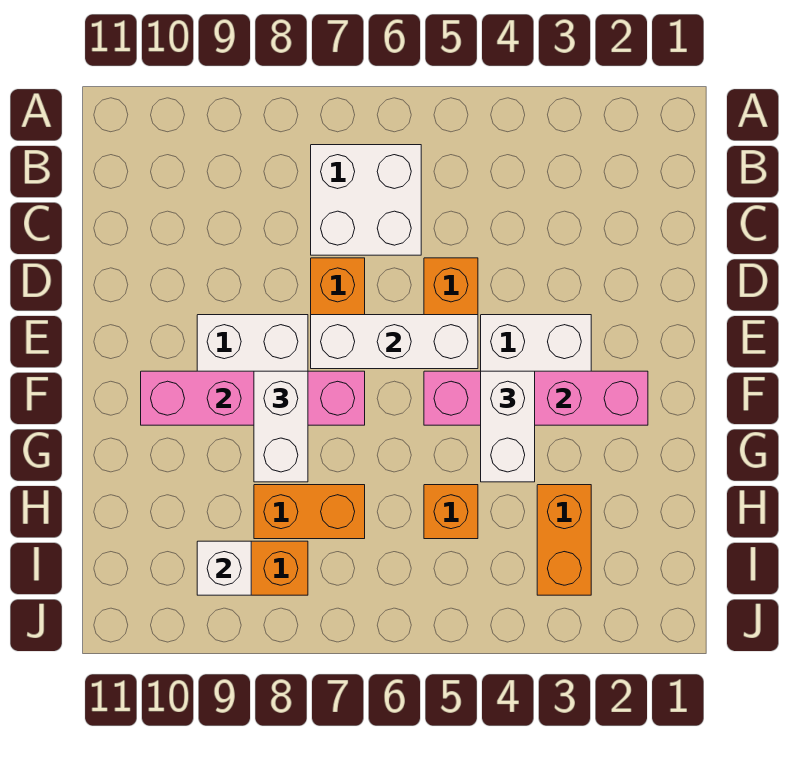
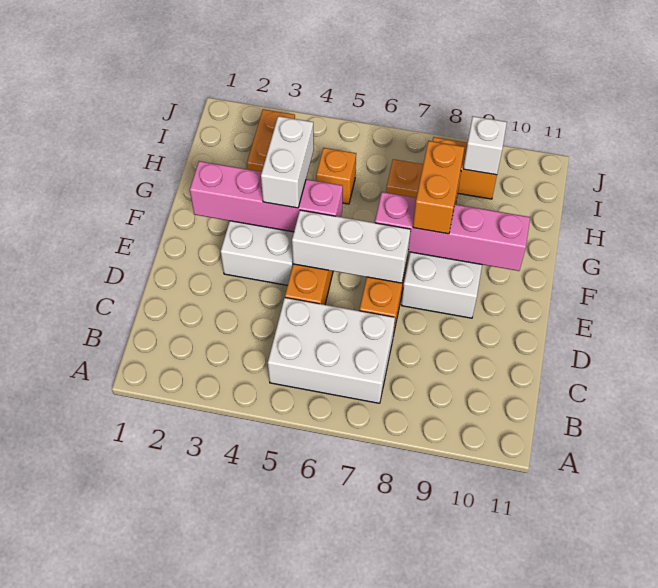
white 2x2 brick [311,145,421,255] -> white 2x3 brick [268,298,395,403]
white 1x2 brick [254,371,308,482] -> orange 1x2 brick [413,141,464,234]

